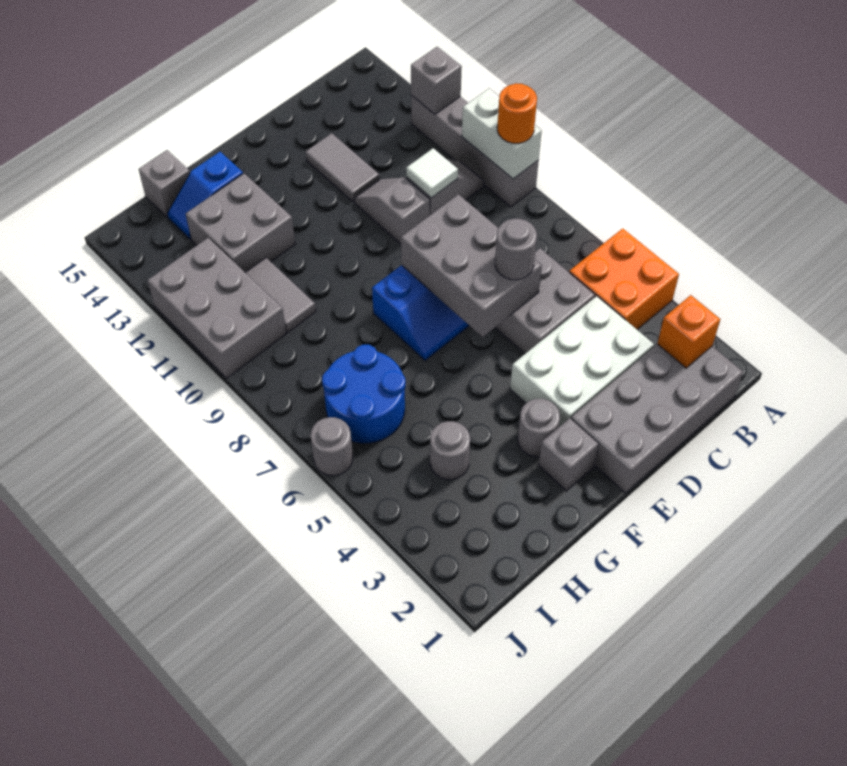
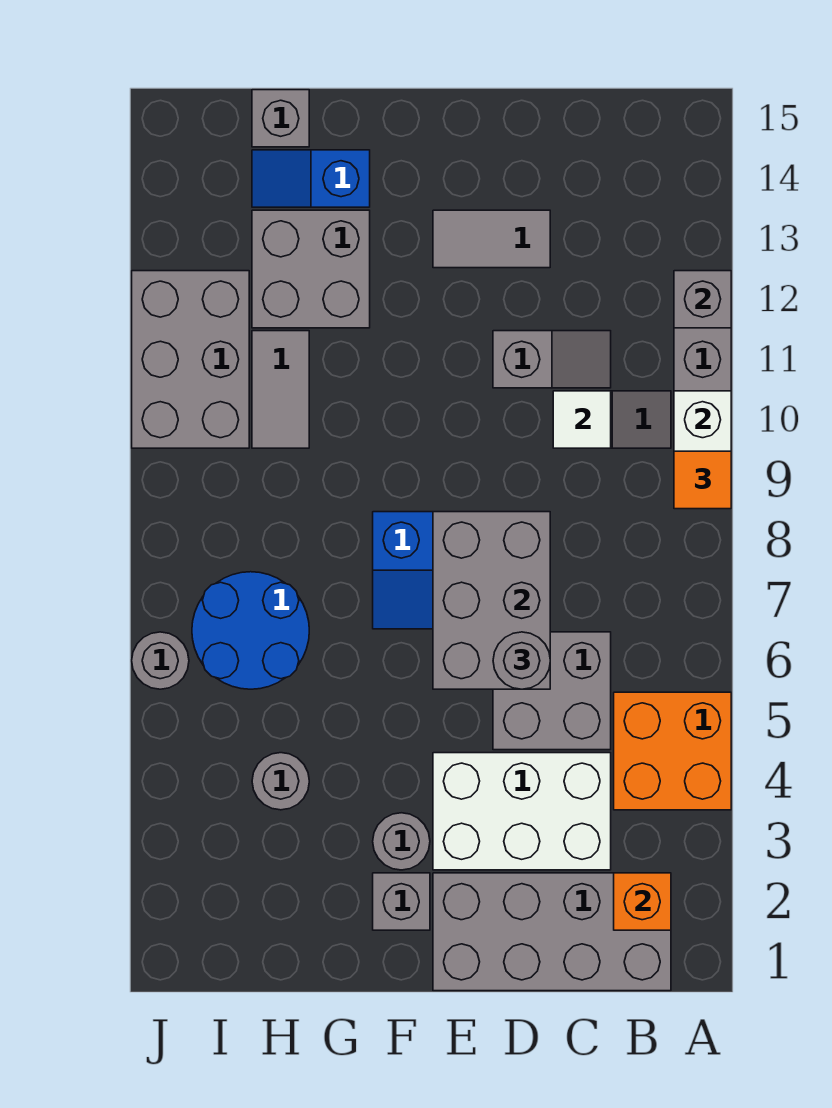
orange 1x1 round brick [497,83,537,143] -> orange 1x1 tile [674,451,731,509]
grey 1x2 slope [354,178,430,244] -> grey 1x2 slope turned to [493,331,611,388]
grey 1x2 tile [305,133,379,202] -> grey 1x2 tile turned to [433,210,550,268]

